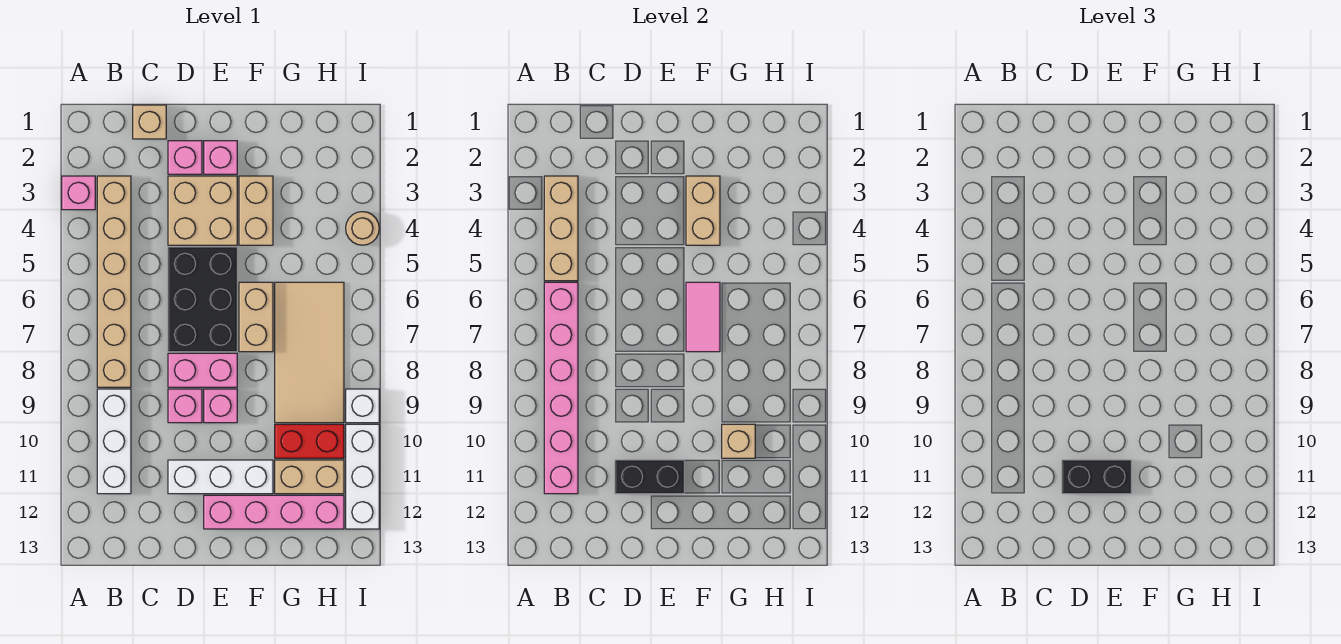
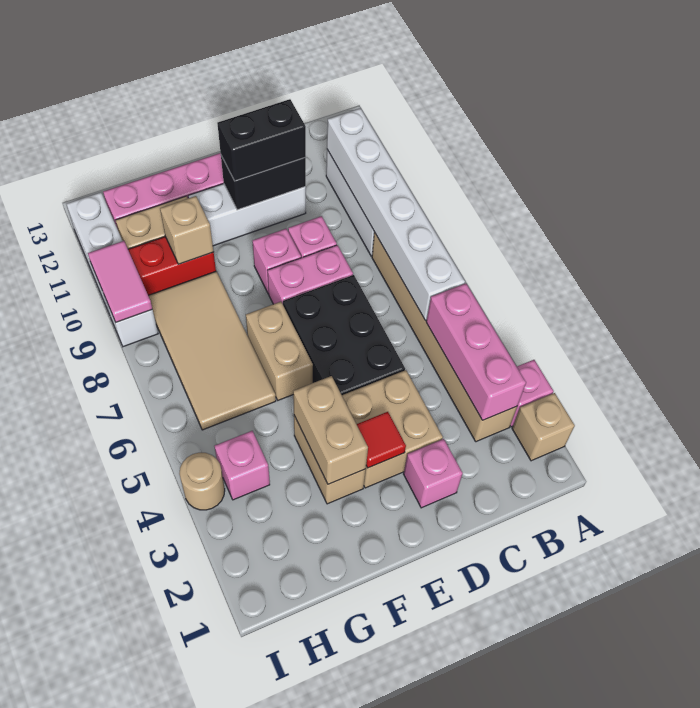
tan 1x3 brick [544,176,578,281] -> pink 1x3 brick [426,283,526,420]
pink 1x6 brick [544,282,578,494] -> white 1x6 brick [327,108,465,321]
tan 1x1 brick [133,105,166,139] -> tan 1x1 brick moved to [512,393,575,461]
pink 1x1 brick [204,141,237,174] -> pink 1x1 brick moved to [215,431,270,500]
none -> red 1x1 tile [357,412,406,468]
pink 1x2 tile [686,282,720,352] -> pink 1x2 tile moved to [88,241,152,322]

